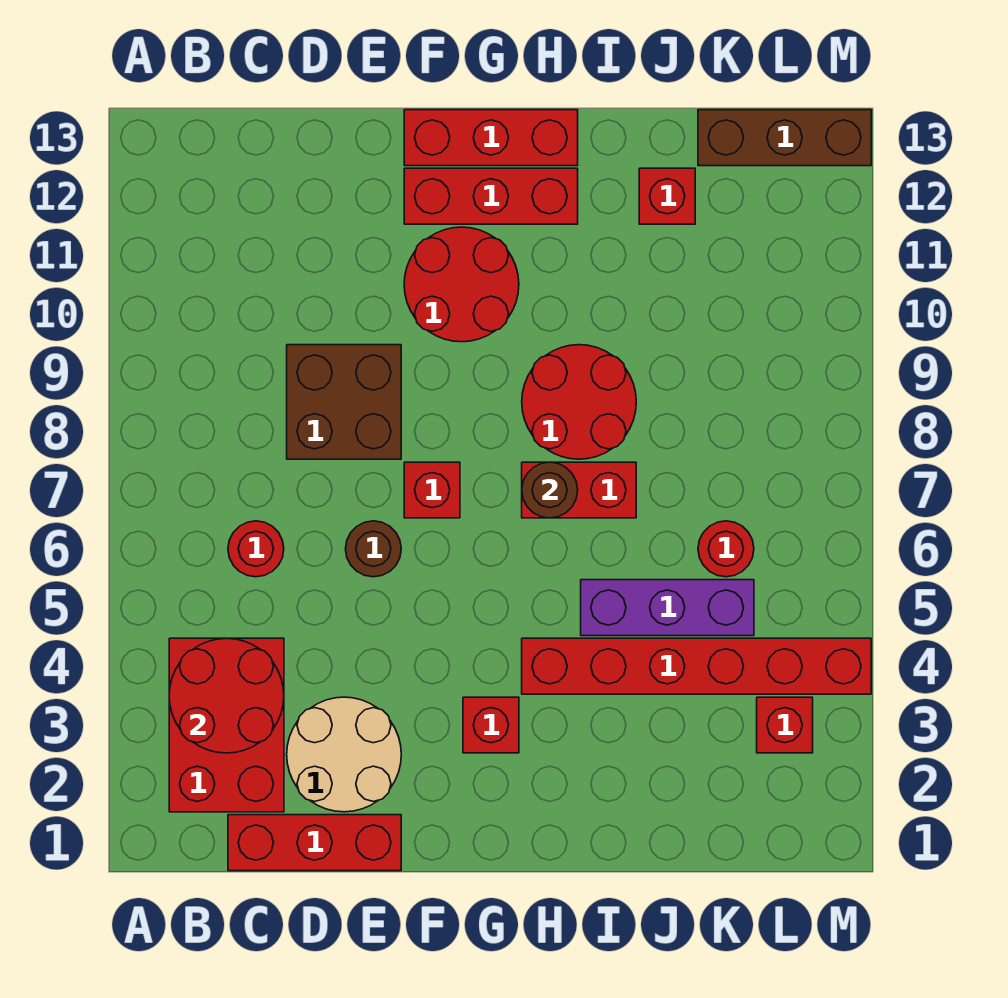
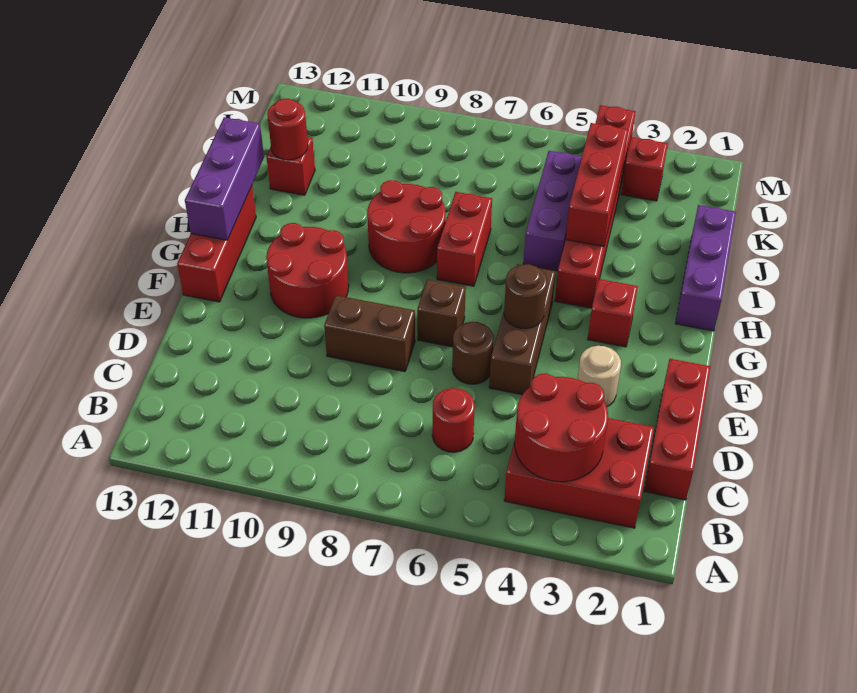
tan 2x2 round brick [287,697,401,812] -> tan 1x1 round brick [577,346,621,406]
brown 2x2 brick [287,345,401,459] -> brown 1x2 brick [324,295,415,372]
red 1x1 brick [404,462,460,518] -> brown 1x1 brick [417,279,466,347]
red 1x3 brick [404,168,578,224] -> red 1x3 brick moved to [566,123,628,246]
none -> purple 1x3 brick [185,117,264,240]
none -> purple 1x3 brick [675,205,736,331]
brown 1x1 round brick [522,462,578,518] -> brown 1x1 round brick moved to [504,264,547,329]
red 1x1 round brick [698,521,754,577] -> red 1x1 round brick moved to [267,99,308,160]
brown 1x3 brick [698,110,871,166] -> brown 1x3 brick moved to [489,264,556,395]

